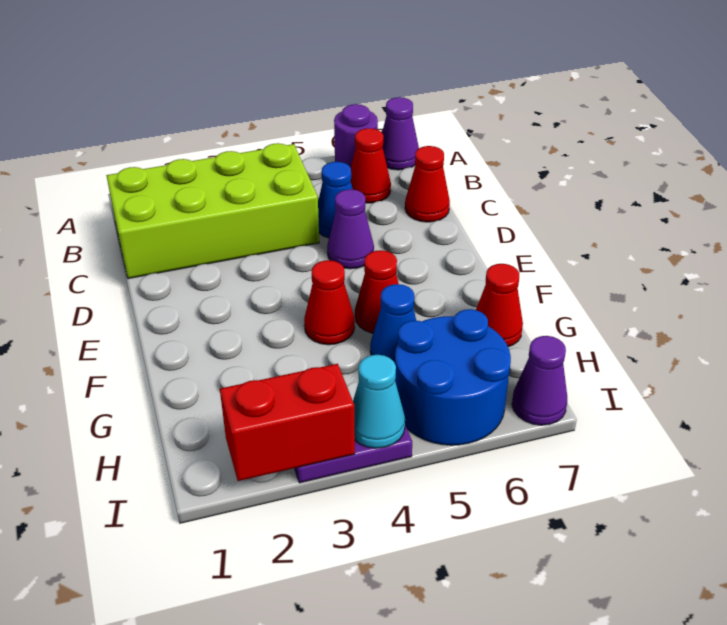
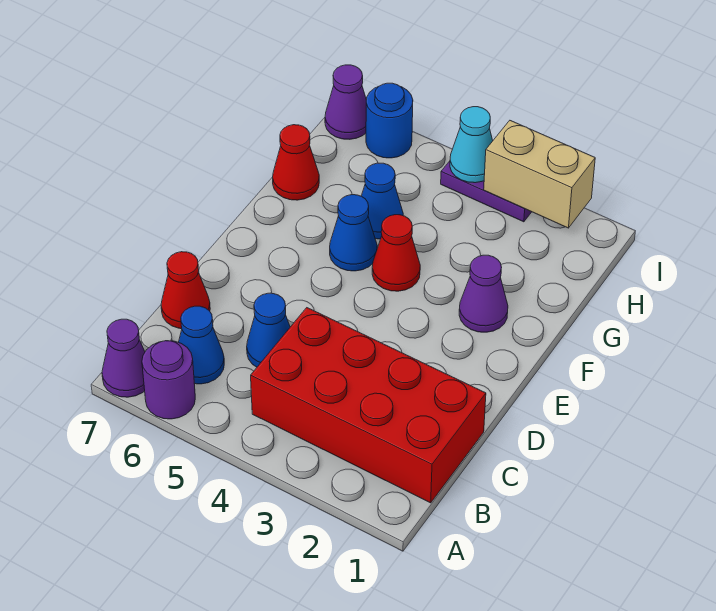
lime 2x4 brick [106,143,319,279] -> red 2x4 brick [251,308,486,503]
red 1x1 cone [351,128,391,203] -> blue 1x1 cone [179,306,224,384]
purple 1x1 cone [327,189,374,269] -> purple 1x1 cone moved to [459,255,508,332]
red 1x1 cone [355,250,399,333] -> blue 1x1 cone [330,195,377,271]
blue 2x2 round brick [395,309,511,445] -> blue 1x1 round brick [366,83,413,158]
red 1x2 brick [220,364,355,481] -> tan 1x2 brick [484,121,595,228]

